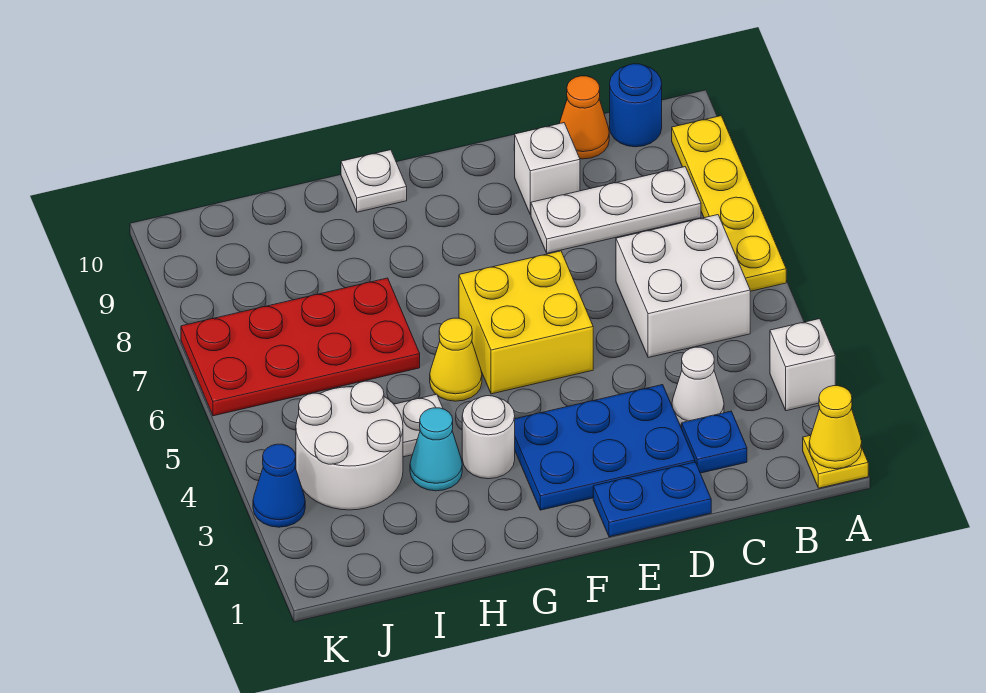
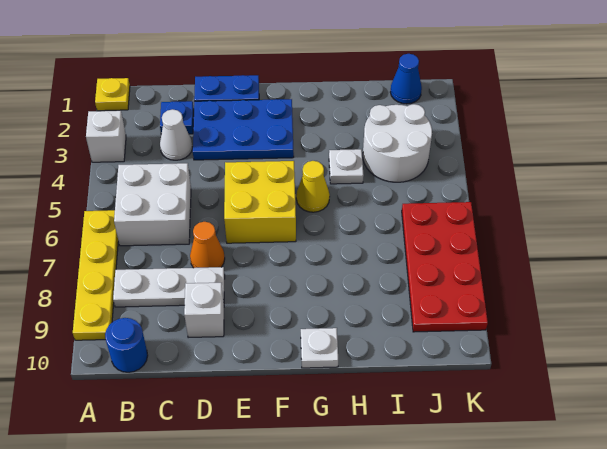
yellow 1x1 cone [809,386,862,469] -> none
orange 1x1 cone [559,76,609,159] -> orange 1x1 cone moved to [190,222,225,268]
white 1x1 round brick [462,396,515,479] -> none
cyan 1x1 cone [410,408,462,491] -> none
red 2x4 plate [181,278,420,416] -> red 2x4 plate turned to [402,202,488,332]
blue 1x1 cone [253,444,305,527] -> blue 1x1 cone moved to [390,54,422,104]

